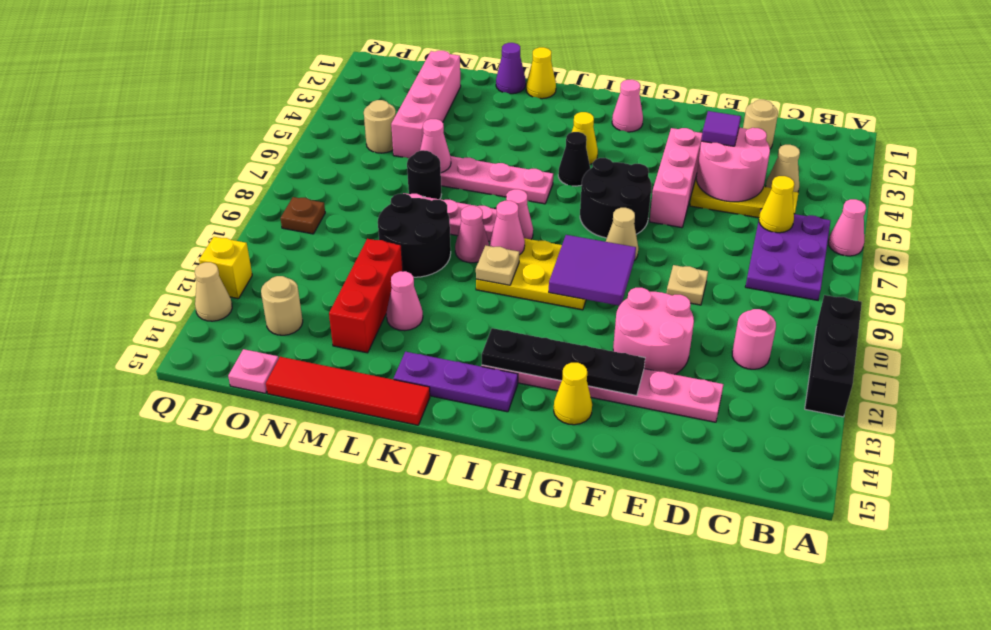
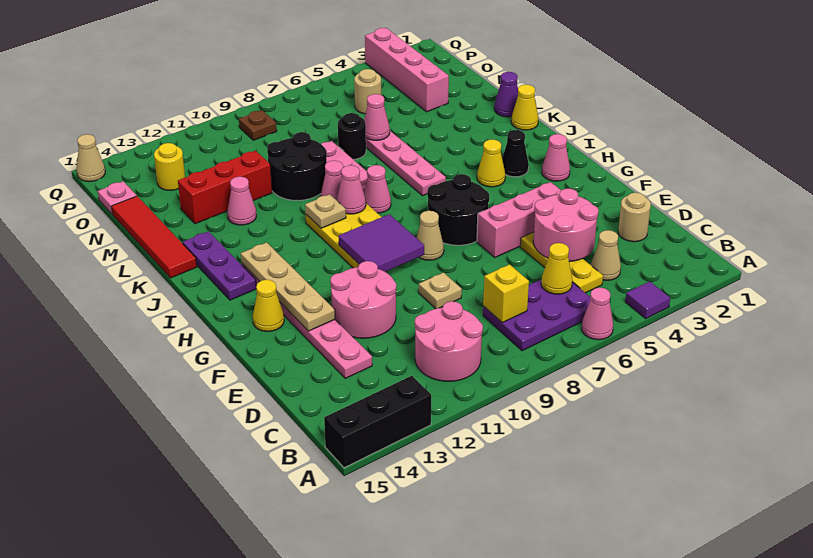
black 1x3 brick [805,295,862,417] -> black 1x3 brick moved to [324,376,431,468]
pink 1x1 round brick [732,309,776,369] -> pink 2x2 round brick [415,301,483,381]
purple 1x1 tile [701,111,741,146] -> purple 1x1 tile moved to [625,281,670,318]
black 1x4 plate [482,328,645,396] -> tan 1x4 plate [241,242,335,331]
black 1x1 cone [558,132,590,186] -> black 1x1 cone moved to [502,130,529,177]
pink 1x4 brick [391,51,461,158] -> pink 1x4 brick turned to [365,28,449,112]
tan 1x1 round brick [261,276,303,335] -> yellow 1x1 round brick [154,143,185,190]
yellow 1x1 brick [199,237,252,299] -> yellow 1x1 brick moved to [483,264,529,322]
tan 1x1 cone [195,262,232,321] -> tan 1x1 cone moved to [77,134,105,182]

